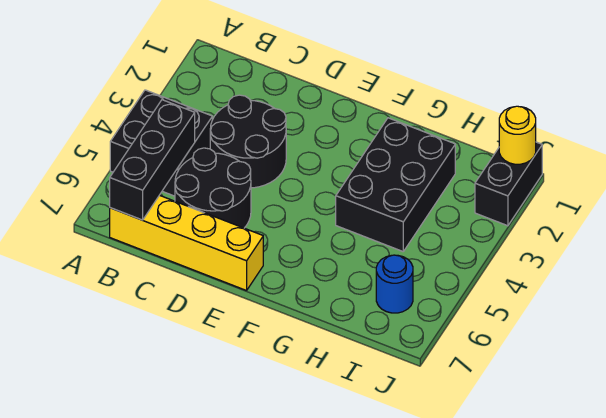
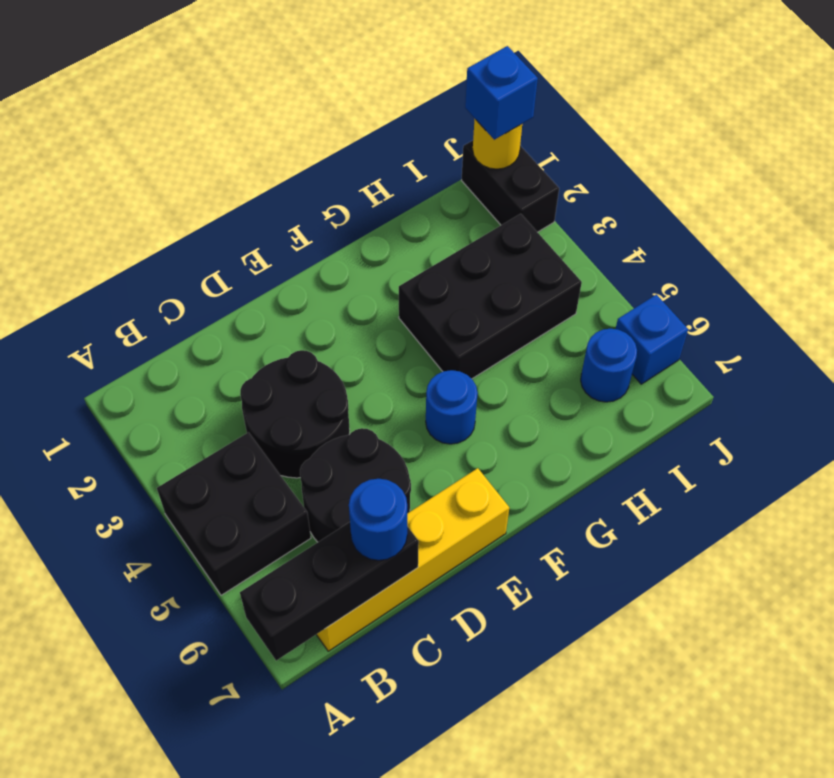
black 1x3 brick [110,100,195,220] -> black 1x3 brick turned to [240,522,419,661]
none -> blue 1x1 round brick [349,479,407,560]
none -> blue 1x1 round brick [426,370,478,444]
black 2x3 brick [336,118,455,251] -> black 2x3 brick turned to [399,214,582,379]
none -> blue 1x1 brick [465,46,538,140]
none -> blue 1x1 brick [616,295,688,384]

